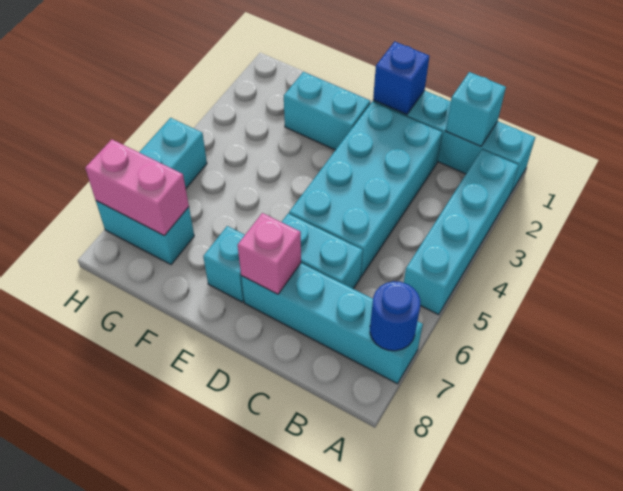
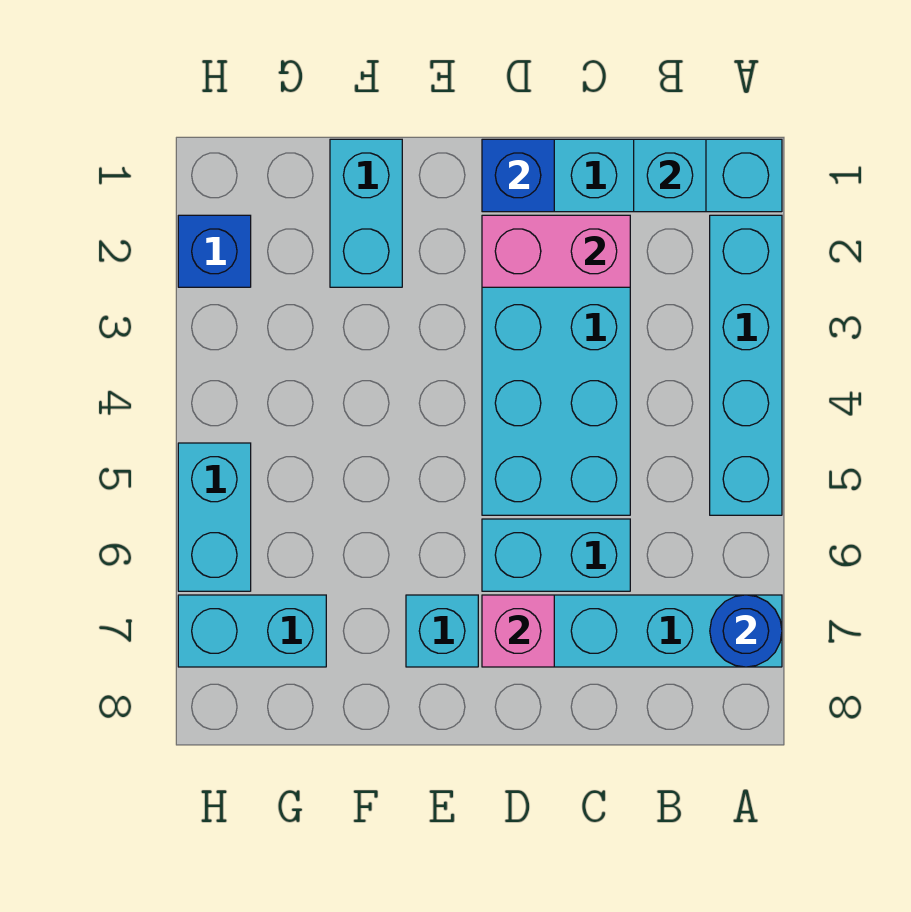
cyan 1x2 brick [284,72,370,150] -> cyan 1x2 brick turned to [330,139,402,287]
pink 1x2 brick [85,139,189,236] -> pink 1x2 brick moved to [482,215,630,287]
none -> blue 1x1 brick [178,215,251,287]

